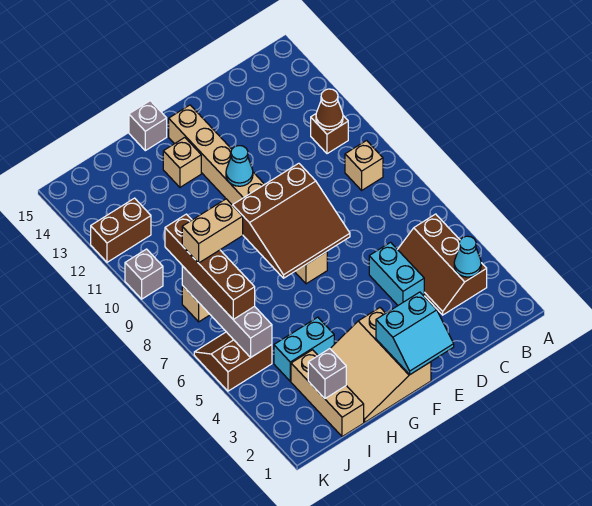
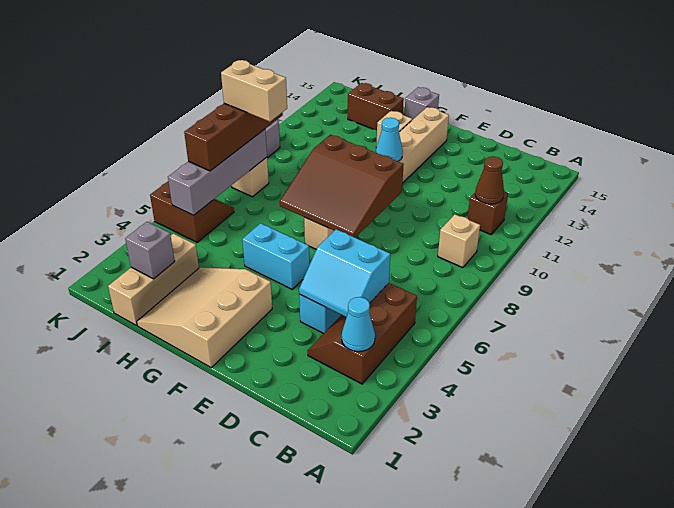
cyan 2x2 slope [376,292,454,374] -> cyan 2x2 slope moved to [299,229,390,317]
cyan 1x2 brick [274,317,334,381] -> cyan 1x2 brick moved to [242,223,310,289]
brown 1x2 brick [91,198,151,262] -> brown 1x2 brick moved to [348,83,404,130]

